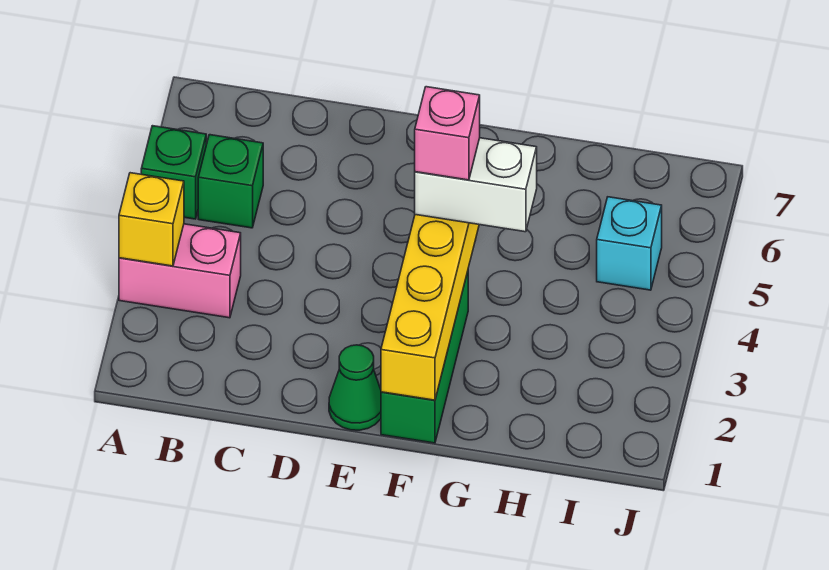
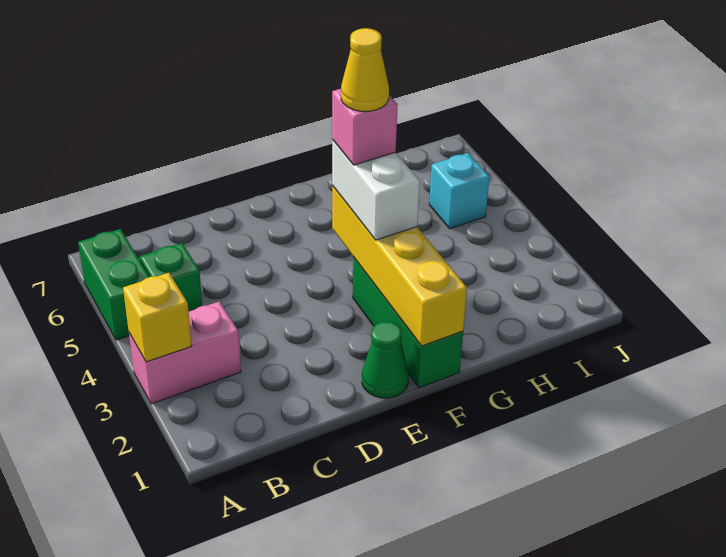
green 1x1 brick [141,126,206,219] -> green 1x2 brick [78,229,149,340]
white 1x2 brick [415,138,537,232] -> white 1x2 brick turned to [332,140,420,240]
none -> yellow 1x1 cone [341,28,389,111]

